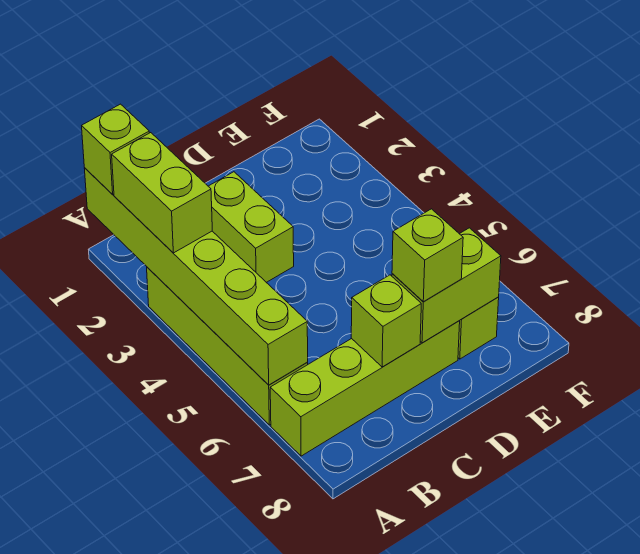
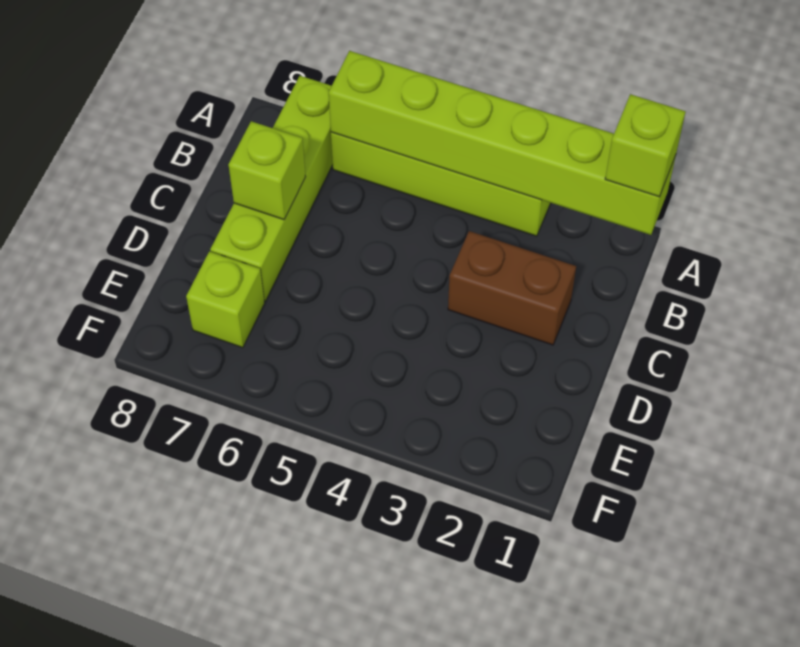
lime 1x2 brick [112,133,212,253] -> none
lime 1x2 brick [208,172,294,282] -> brown 1x2 brick [448,231,576,345]
lime 1x2 brick [392,228,501,343] -> none
lime 1x1 brick [392,209,463,302] -> none

